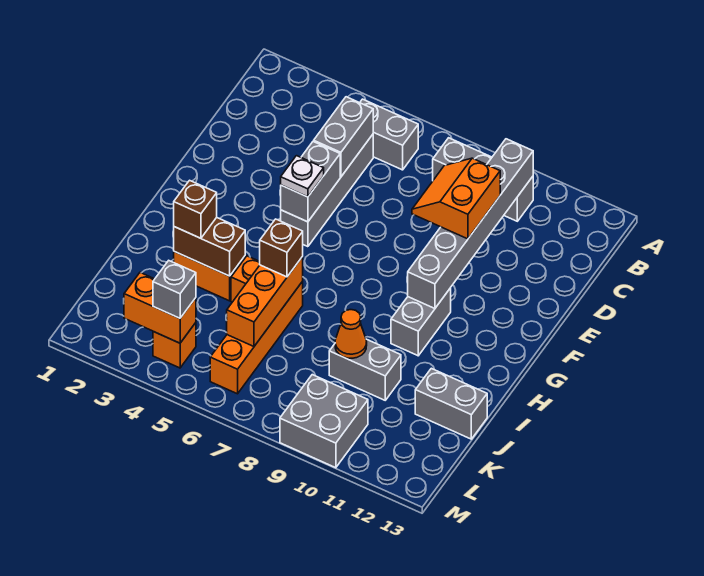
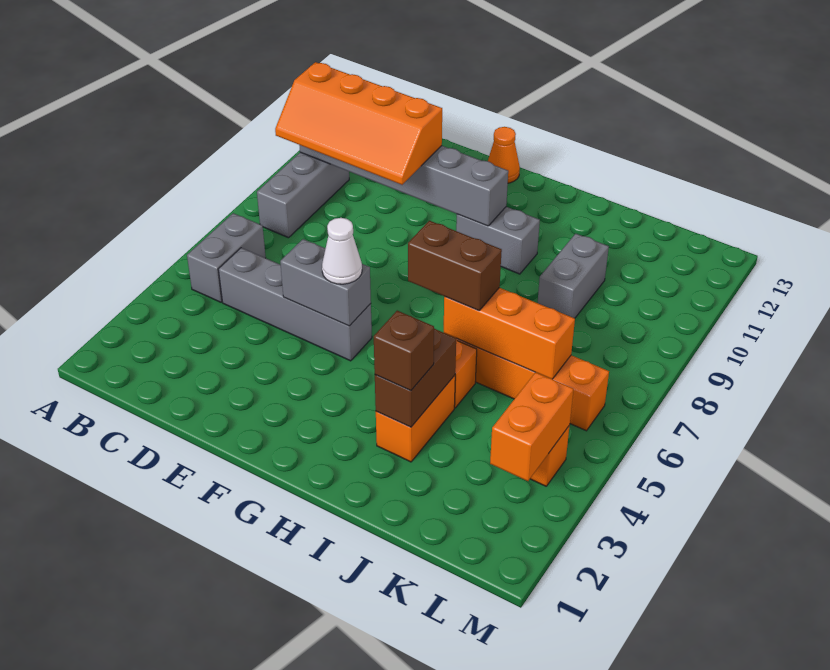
grey 1x2 brick [314,97,373,177] -> none
orange 2x2 slope [412,158,500,239] -> orange 2x4 slope [275,62,442,185]
white 1x1 plate [281,156,324,197] -> white 1x1 cone [322,218,362,284]
brown 1x1 brick [260,219,303,277] -> brown 1x2 brick [408,221,502,310]
orange 1x1 cone [335,310,367,358] -> orange 1x1 cone moved to [488,127,520,183]
grey 1x2 brick [415,368,487,439] -> none
grey 1x1 brick [153,261,196,318] -> none
grey 2x2 brick [280,375,368,468] -> none

